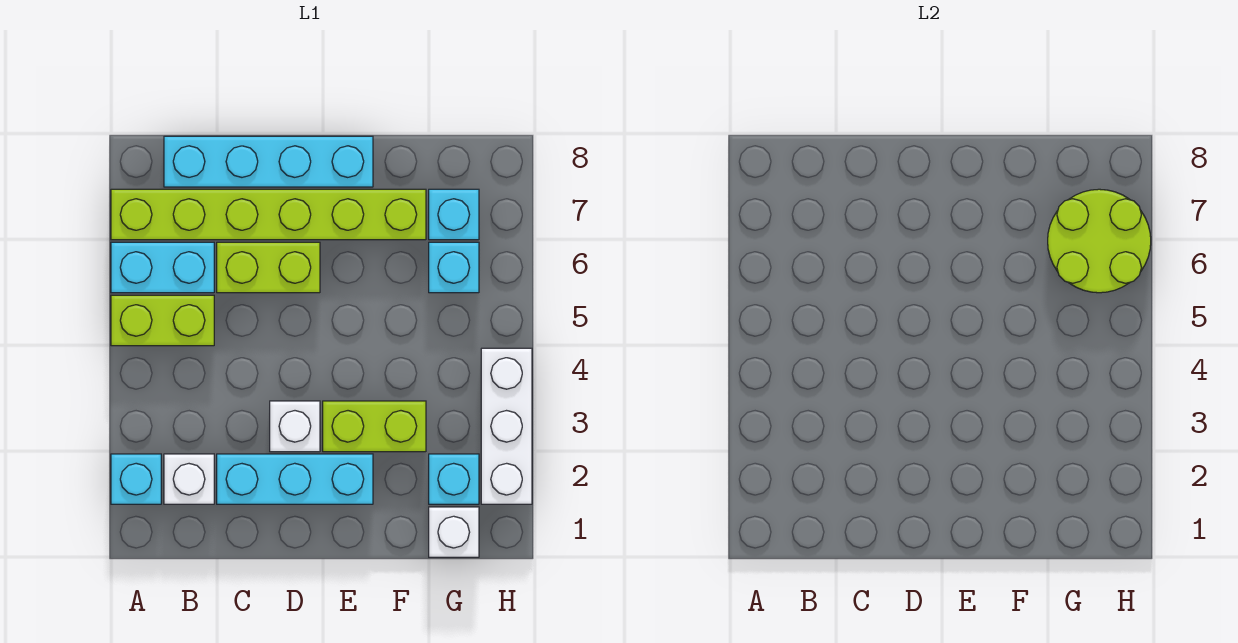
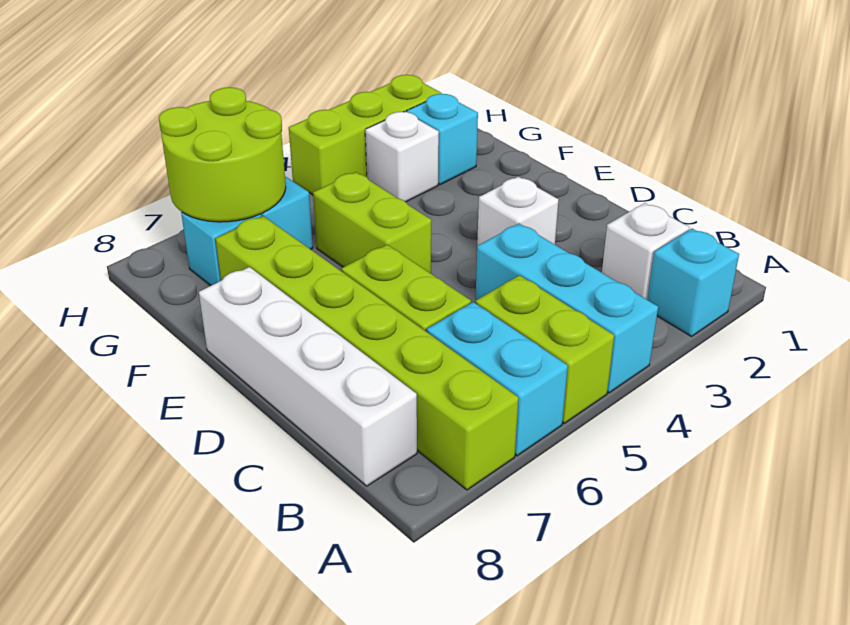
cyan 1x4 brick [164,136,373,187] -> white 1x4 brick [199,267,417,486]
cyan 1x3 brick [217,454,373,504] -> cyan 1x3 brick moved to [476,223,658,393]
lime 1x2 brick [323,401,426,452] -> lime 1x2 brick moved to [313,172,431,273]
white 1x1 brick [429,507,479,557] -> white 1x1 brick moved to [365,112,439,202]
white 1x3 brick [481,348,532,504] -> lime 1x3 brick [289,75,442,195]

